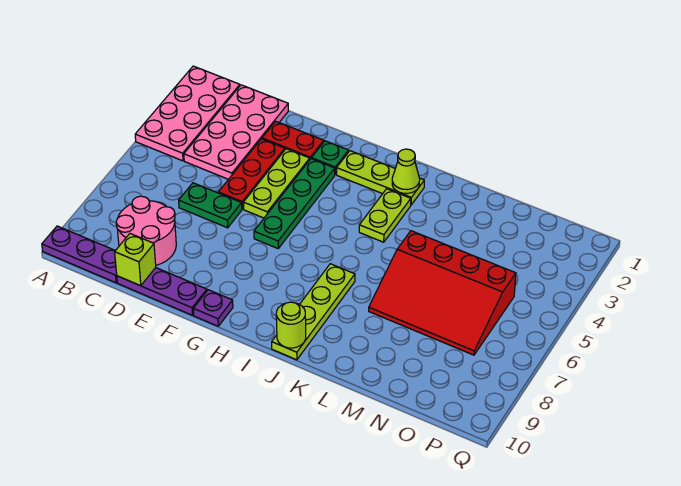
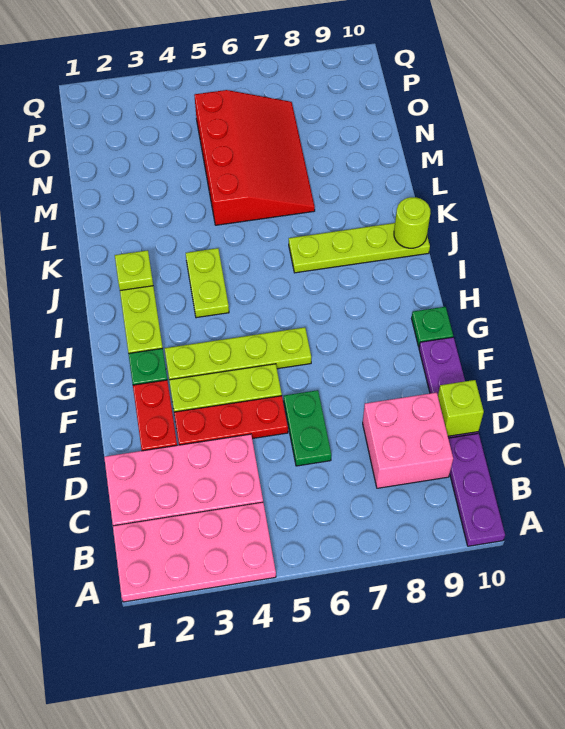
pink 2x2 round brick [116,196,176,265] -> pink 2x2 brick [363,393,453,488]
green 1x4 plate [254,159,335,248] -> lime 1x4 plate [165,327,311,380]
purple 1x1 plate [193,290,233,326] -> green 1x1 plate [412,307,453,347]
lime 1x1 cone [392,149,420,194] -> lime 1x1 plate [115,250,153,291]
lime 1x2 plate [359,189,411,242] -> lime 1x2 plate turned to [186,248,229,318]

